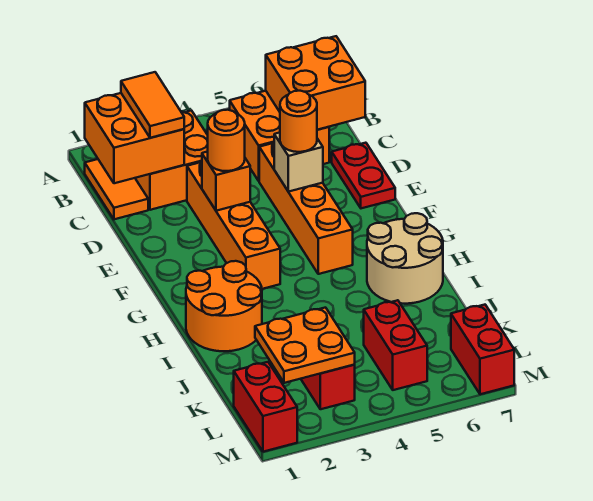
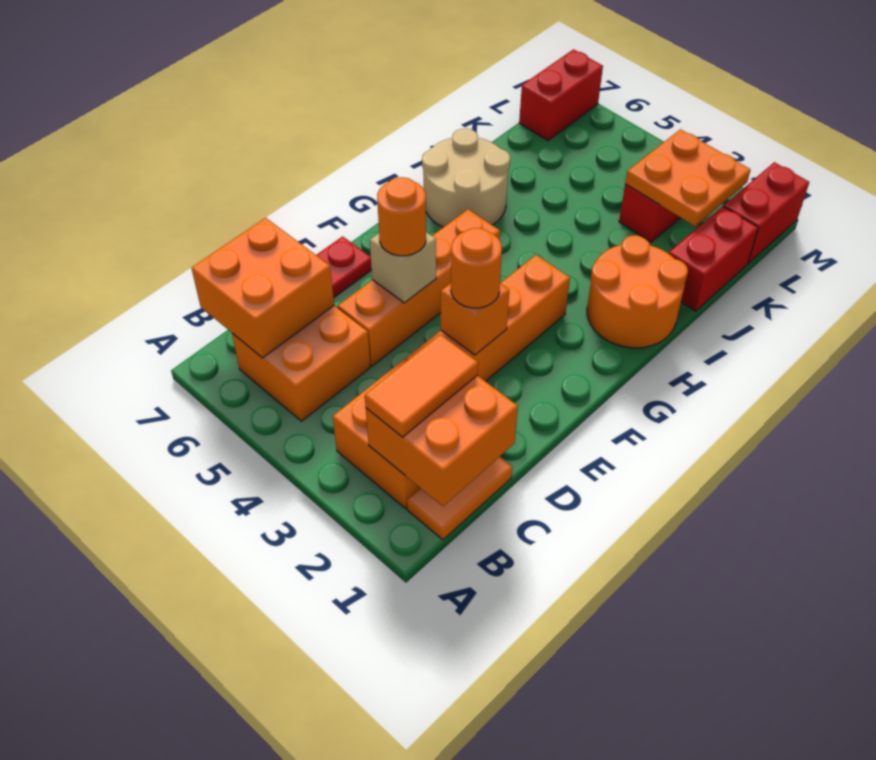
red 1x2 brick [364,300,427,390] -> red 1x2 brick moved to [669,206,758,311]

